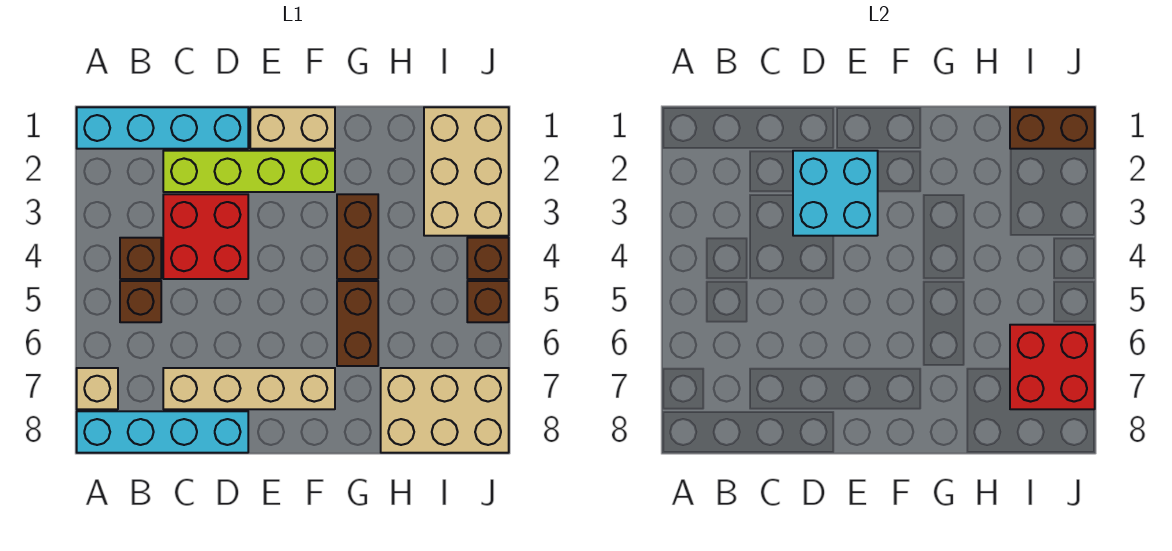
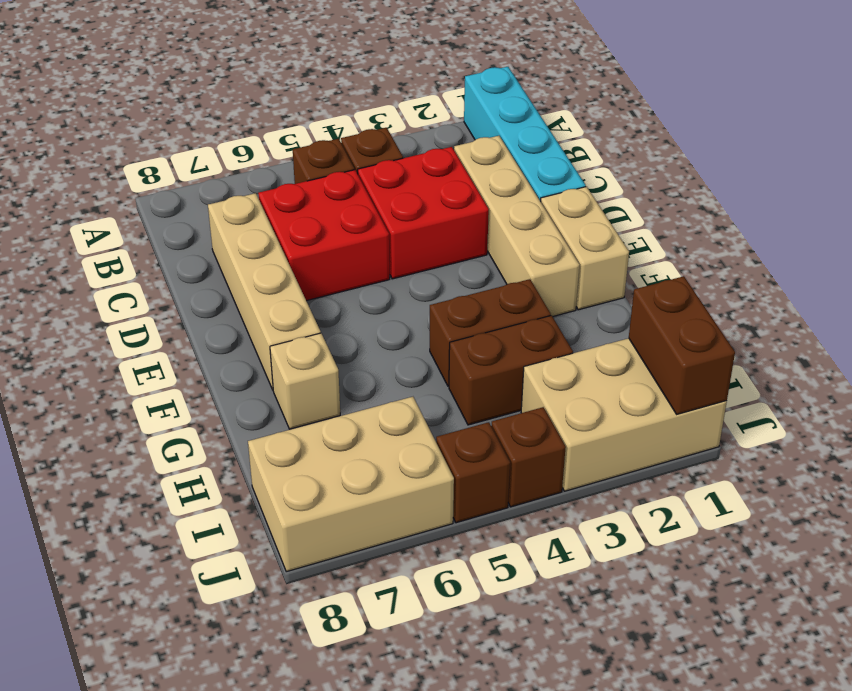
tan 1x1 brick [77,368,118,409] -> tan 1x1 brick moved to [270,333,340,429]
cyan 1x4 brick [77,411,248,453] -> none
lime 1x4 brick [163,151,335,192] -> tan 1x4 brick [454,136,579,317]
cyan 2x2 brick [793,151,878,236] -> none
brown 1x2 brick [337,281,378,366] -> brown 1x2 brick moved to [449,315,573,425]
tan 2x3 brick [381,368,509,453] -> tan 2x3 brick turned to [248,397,454,572]
red 2x2 brick [1010,325,1095,409] -> red 2x2 brick moved to [258,170,390,301]

